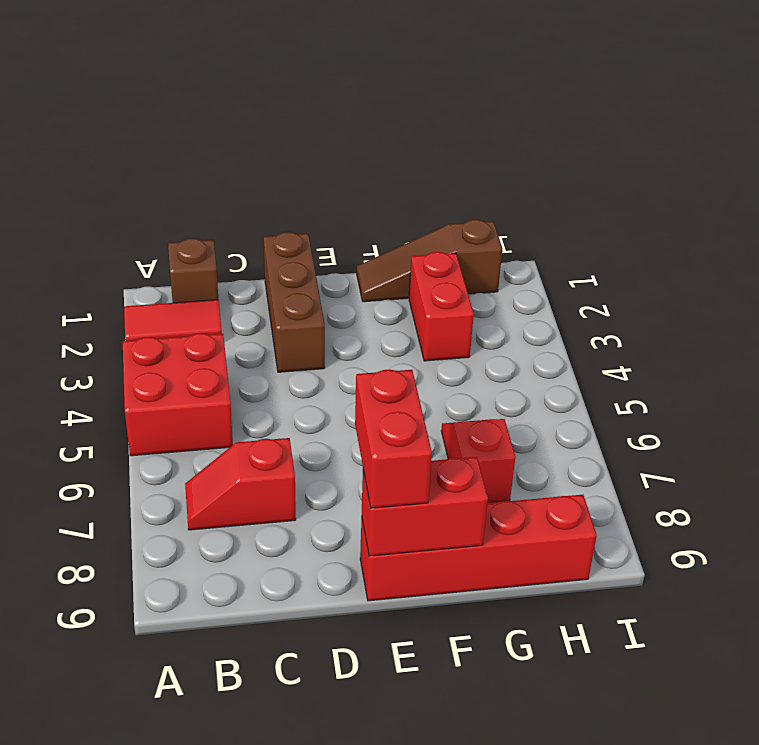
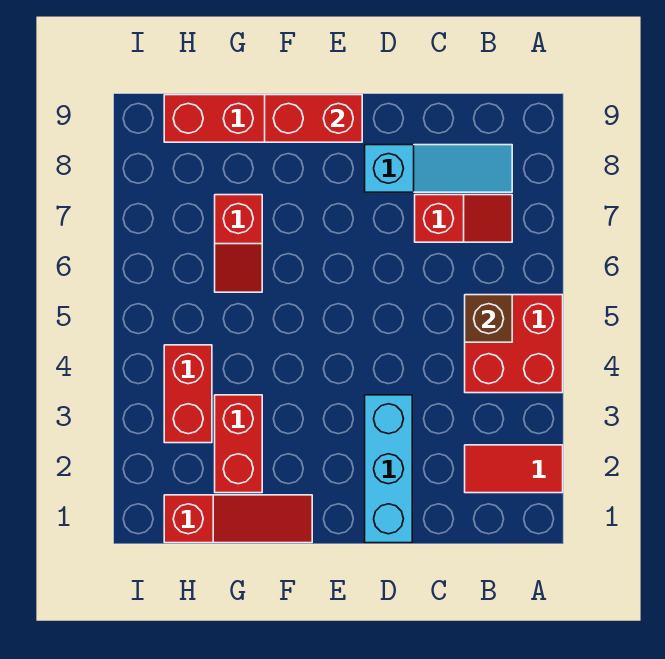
brown 1x1 brick [168,239,218,303] -> brown 1x1 brick moved to [465,295,512,342]
none -> cyan 1x3 slope [365,145,512,192]
brown 1x3 brick [264,232,325,372] -> cyan 1x3 brick [365,395,412,543]
red 1x2 brick [355,369,432,508] -> red 1x2 brick moved to [164,345,212,443]
brown 1x3 slope [357,220,502,302] -> red 1x3 slope [164,495,312,543]

